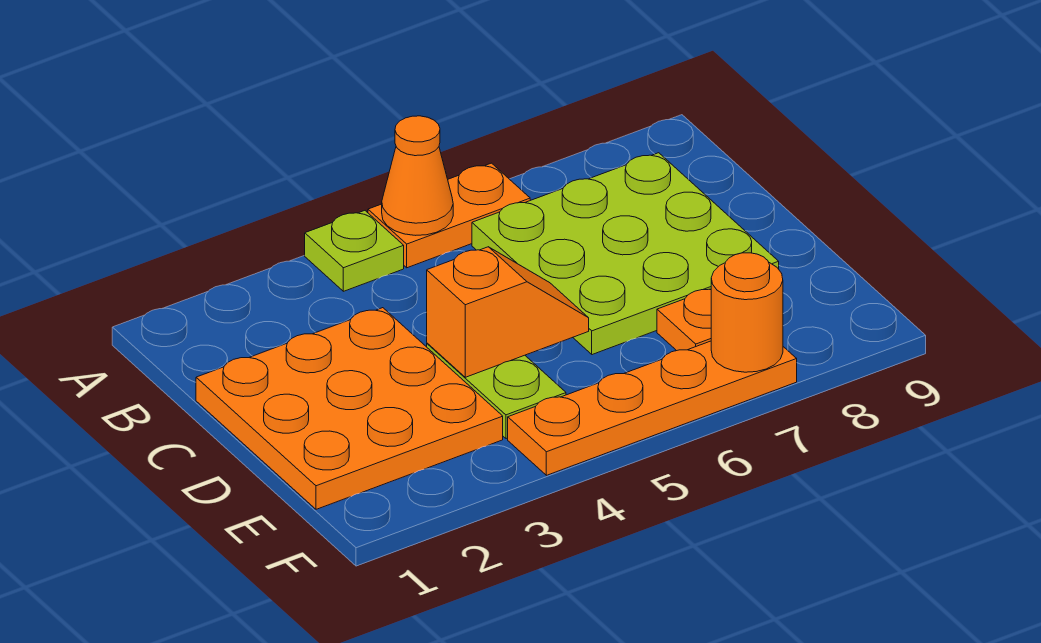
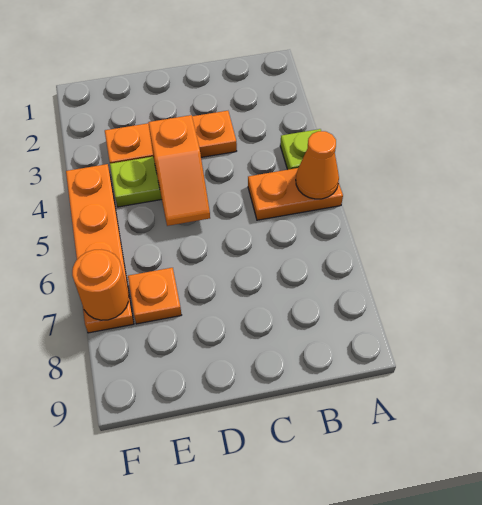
orange 1x2 plate [368,163,530,268] -> orange 1x2 plate turned to [248,168,343,220]
lime 3x3 plate [472,153,779,355] -> none
orange 3x3 plate [196,308,503,509] -> orange 1x3 plate [105,111,237,164]

